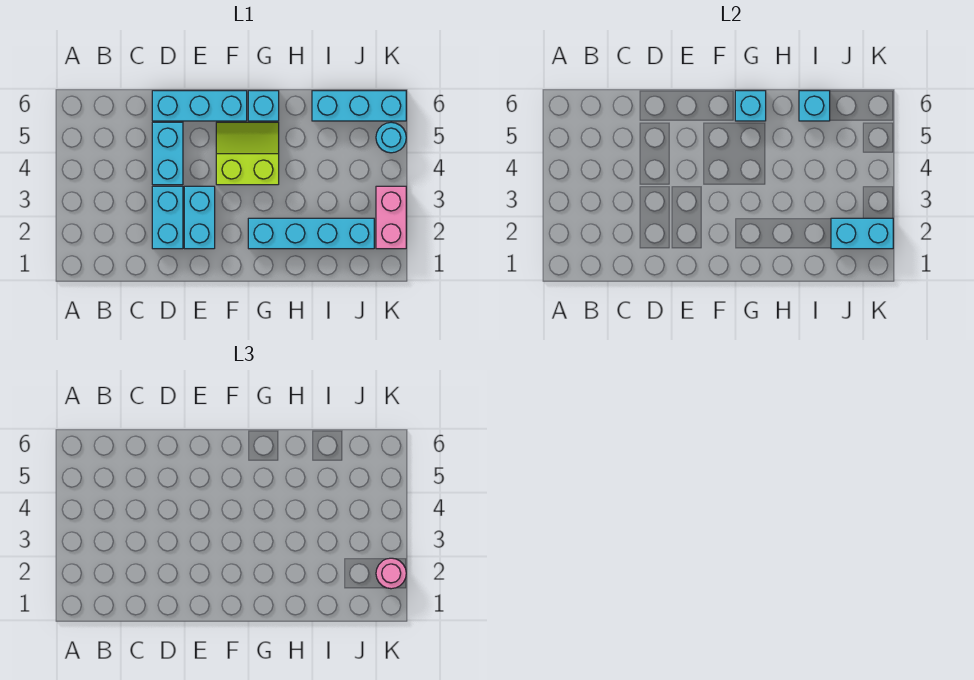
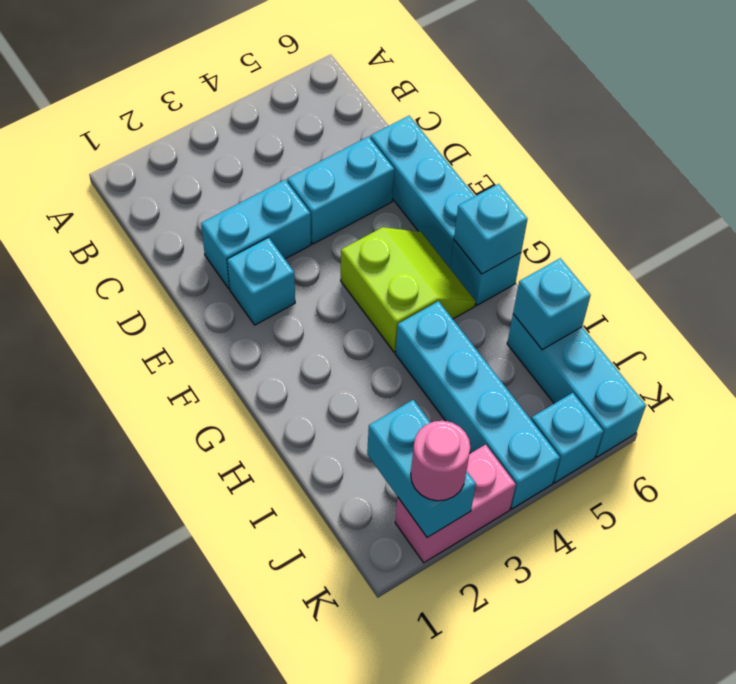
cyan 1x2 brick [184,186,215,249] -> cyan 1x1 brick [227,237,295,325]
cyan 1x4 brick [248,218,374,249] -> cyan 1x4 brick moved to [395,301,560,509]
cyan 1x1 round brick [376,122,406,153] -> cyan 1x1 brick [531,393,603,483]

